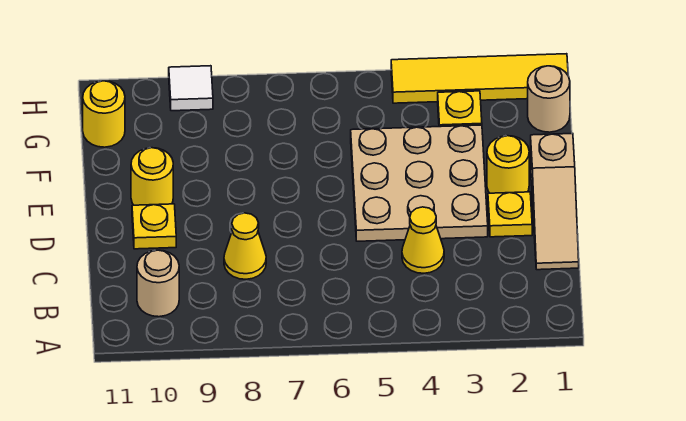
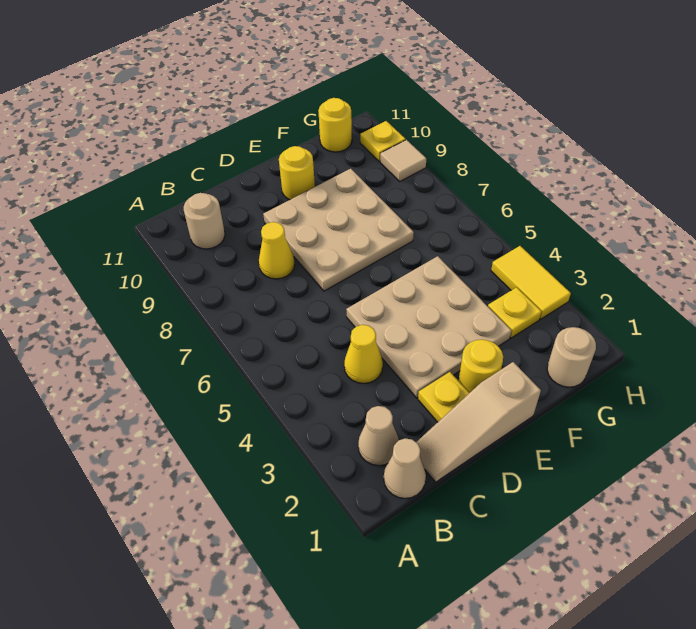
none -> tan 1x1 cone [384,438,426,498]
none -> tan 1x1 cone [358,406,399,466]
none -> tan 3x3 plate [263,169,414,291]
yellow 1x1 plate [132,204,176,249] -> yellow 1x1 plate moved to [360,121,405,161]
yellow 1x4 tile [391,54,568,103] -> yellow 1x2 tile [491,246,571,319]
white 1x1 tile [169,66,213,111] -> tan 1x1 tile [380,140,426,181]

